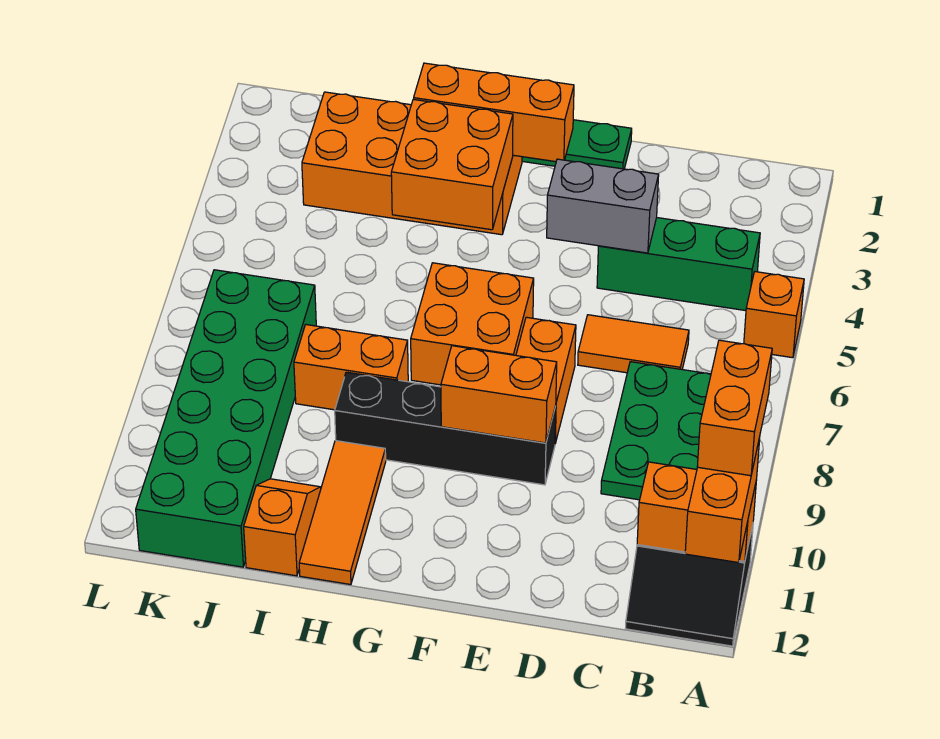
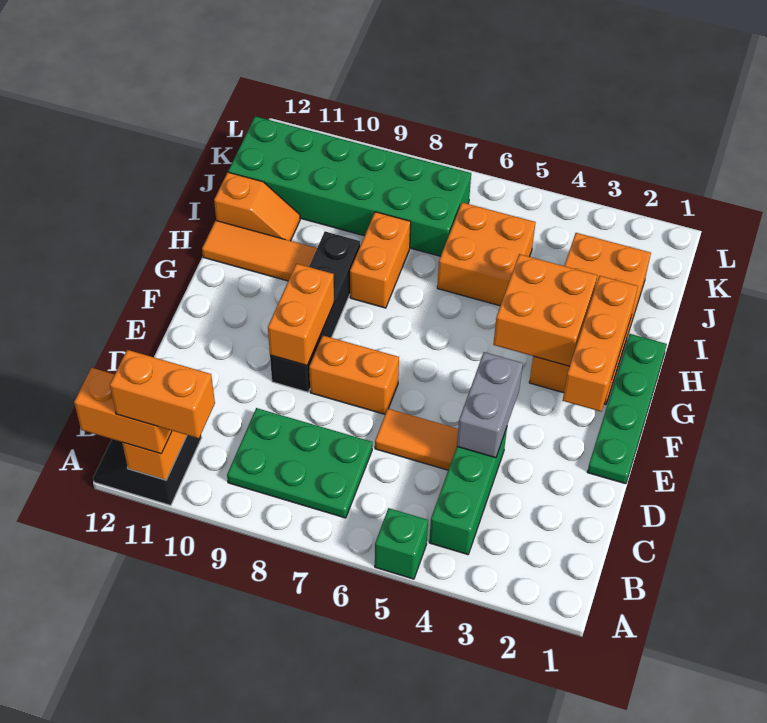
orange 1x1 brick [744,272,804,358] -> green 1x1 brick [375,508,428,579]
orange 1x2 tile [578,315,689,373] -> orange 1x2 tile turned to [375,409,458,470]
orange 2x2 brick [411,263,534,385] -> orange 2x2 brick moved to [437,203,536,306]

